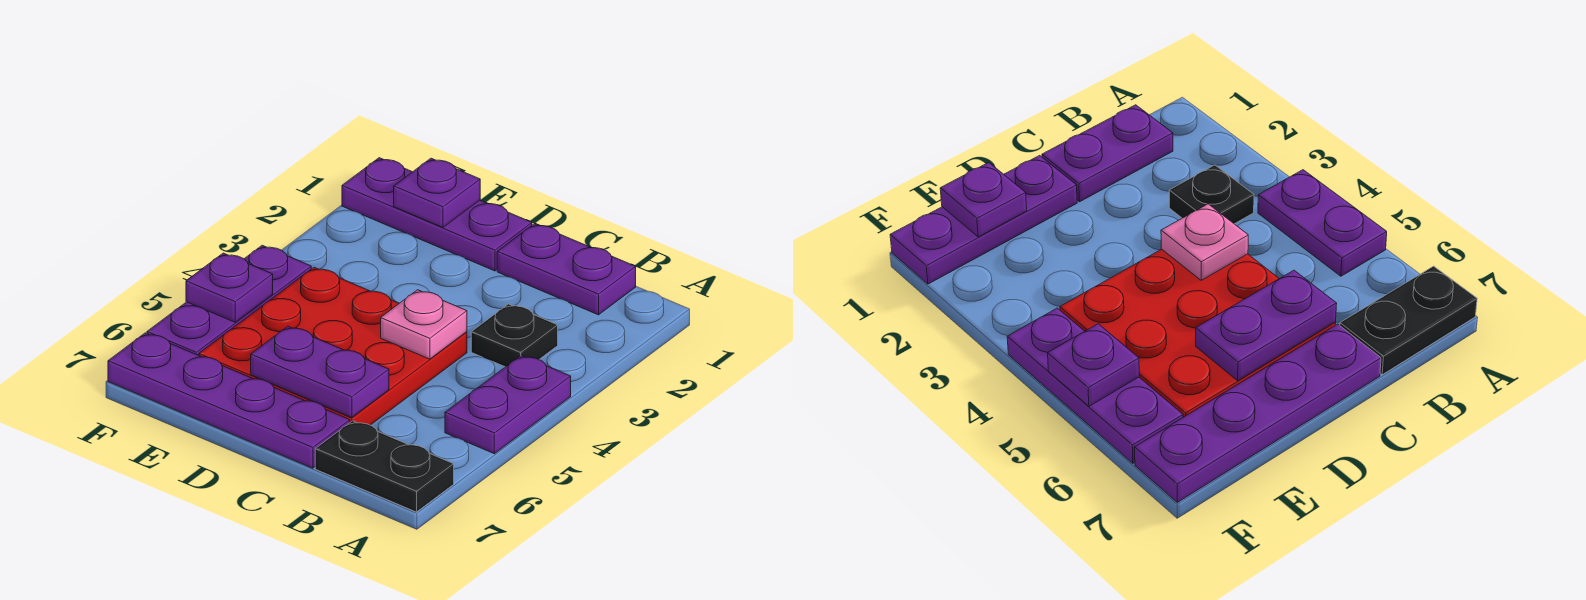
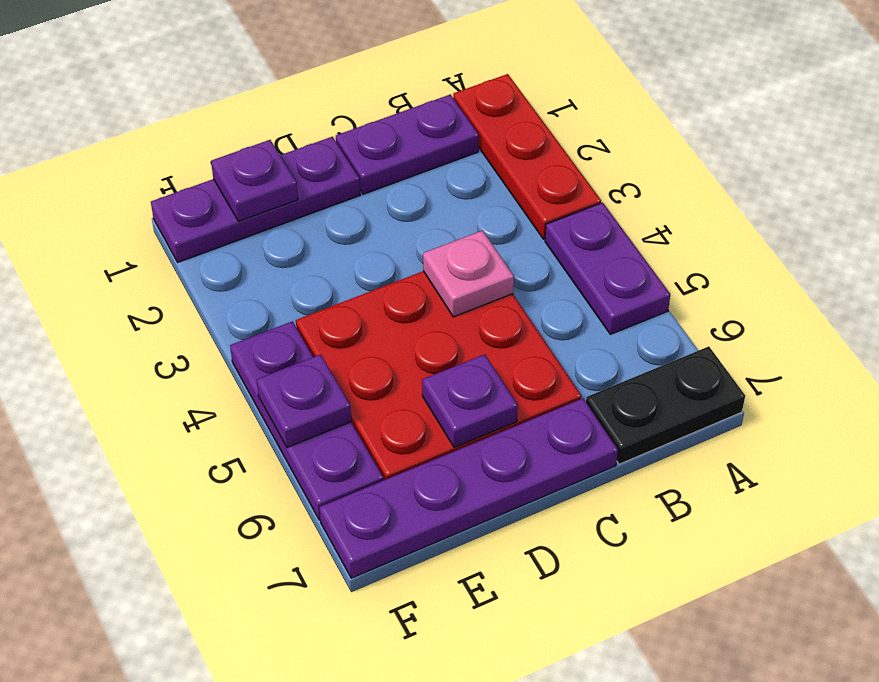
none -> red 1x3 plate [453,74,601,239]
black 1x1 plate [471,304,558,367] -> none
purple 1x2 plate [251,326,389,418] -> purple 1x1 plate [422,354,518,447]

